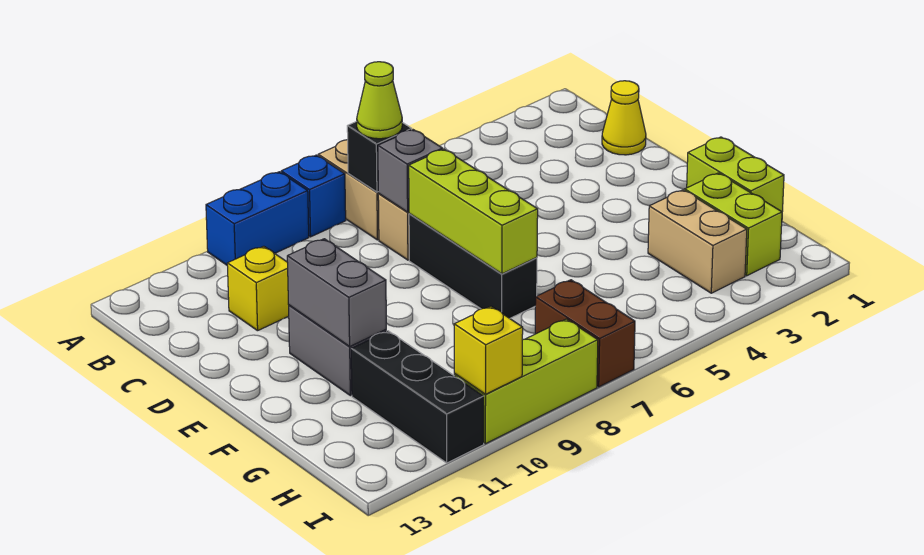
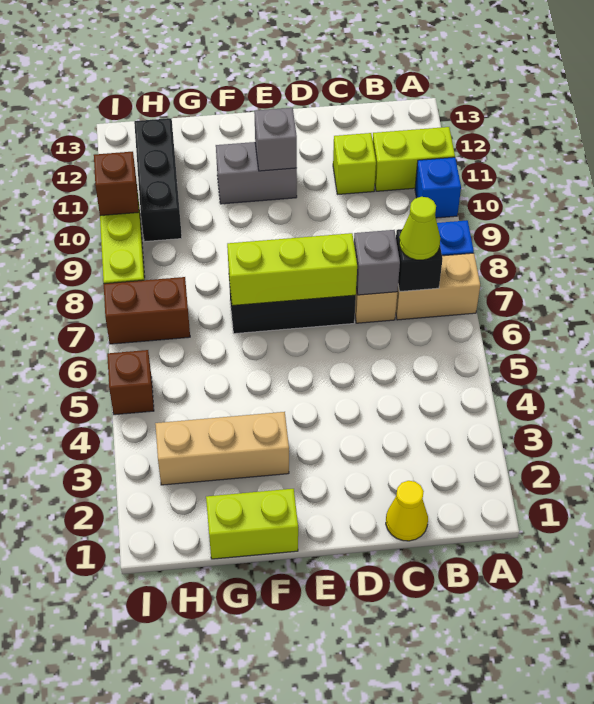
blue 1x2 brick [206,172,309,265] -> blue 1x1 brick [415,157,461,218]
yellow 1x1 brick [227,246,289,331] -> lime 1x1 brick [333,133,376,194]
grey 1x2 brick [287,239,386,346] -> grey 1x1 brick [254,108,297,171]
lime 1x2 brick [685,173,782,276] -> lime 1x2 brick moved to [373,127,455,191]
tan 1x2 brick [648,190,747,293] -> tan 1x3 brick [155,412,289,485]
black 1x3 brick [351,331,484,463] -> black 1x3 brick turned to [134,118,182,242]
none -> brown 1x1 brick [107,350,154,415]
yellow 1x1 brick [454,306,523,394] -> brown 1x1 brick [94,152,139,216]

